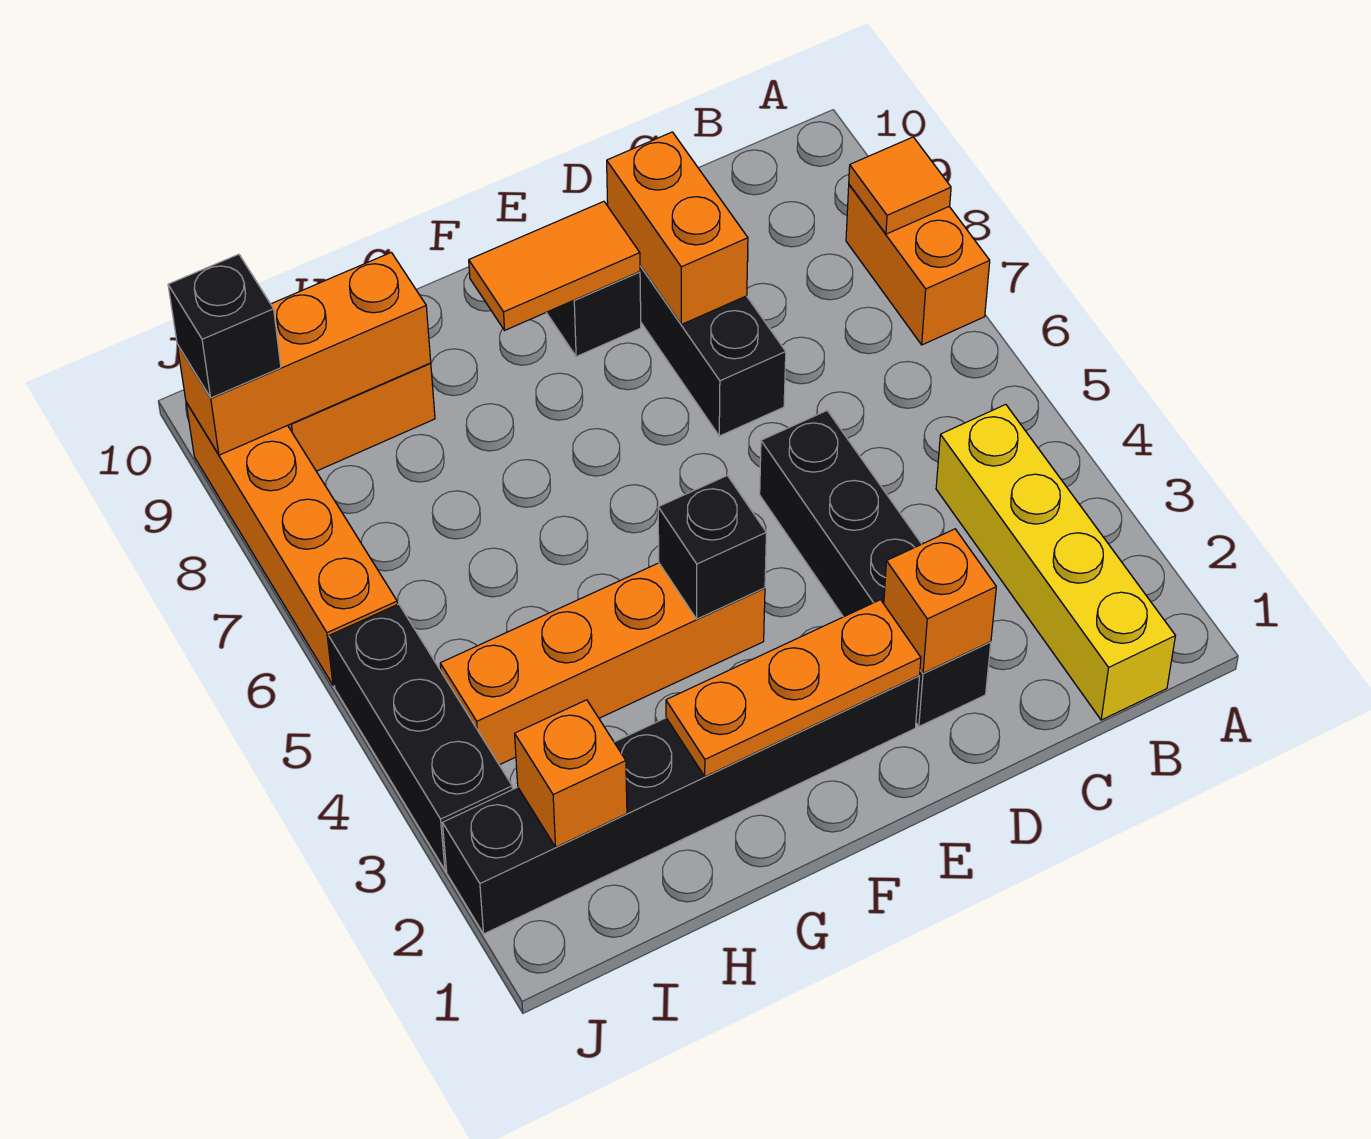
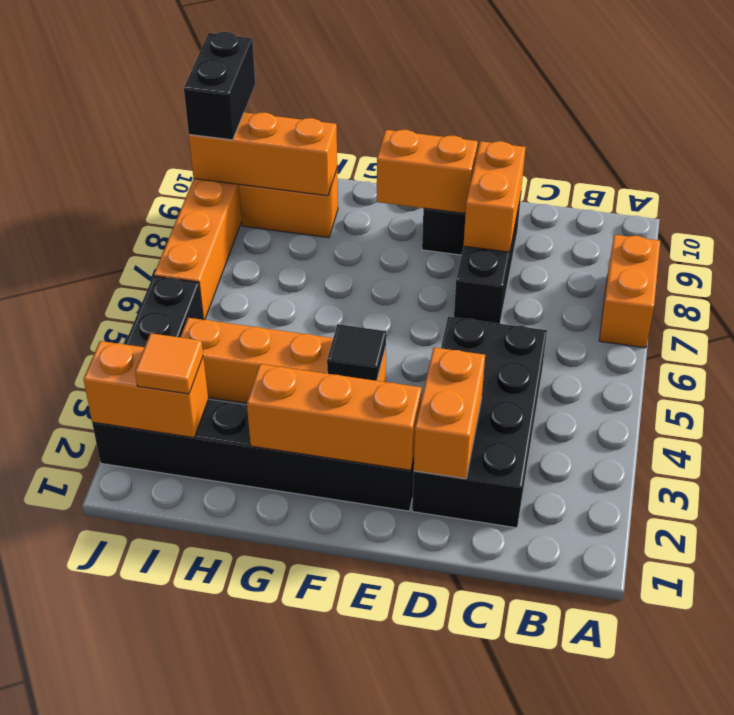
orange 1x1 tile [849,137,951,234] -> orange 1x1 tile moved to [135,333,203,394]
yellow 1x4 brick [936,404,1175,720] -> none
black 1x4 brick [760,411,991,726] -> black 2x4 brick [412,317,547,528]
orange 1x1 brick [884,529,996,673] -> orange 1x2 brick [414,347,485,479]
orange 1x3 plate [666,600,921,776] -> orange 1x3 brick [247,364,422,470]
orange 1x2 tile [469,201,640,330] -> orange 1x2 brick [377,130,478,213]
black 1x1 brick [658,476,766,619] -> black 1x1 tile [327,324,386,381]
orange 1x1 brick [515,700,627,847] -> orange 1x2 brick [83,341,208,438]
black 1x1 brick [168,254,281,398] -> black 1x2 brick [184,32,255,140]

